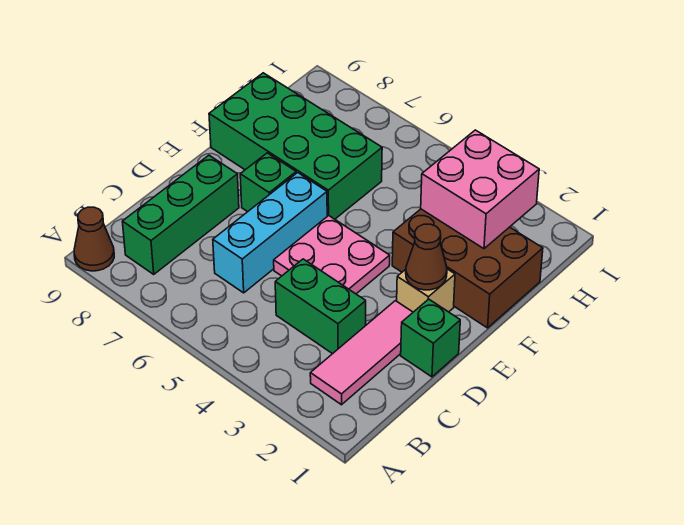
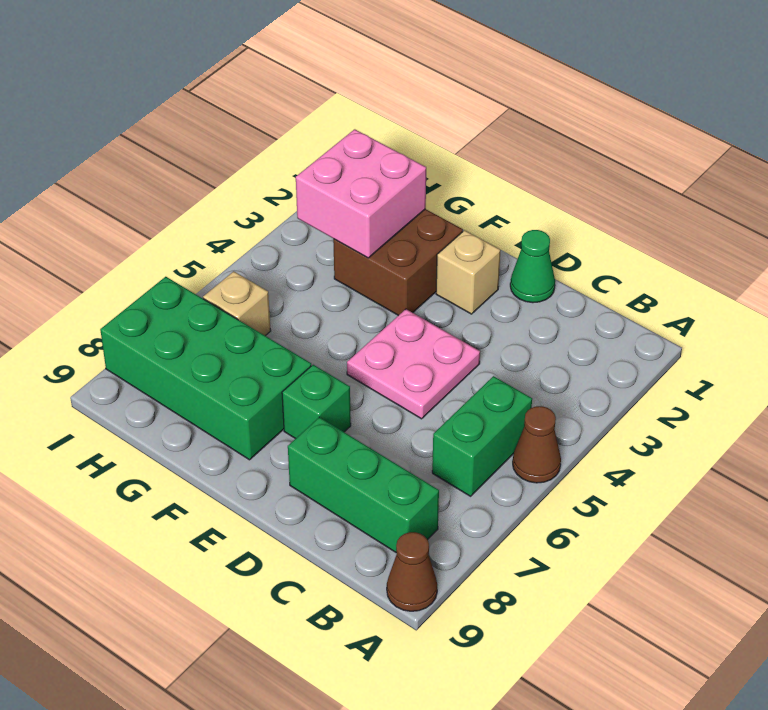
pink 1x3 tile [310,301,413,405] -> none
green 1x2 brick [275,259,366,354] -> green 1x2 brick moved to [432,376,532,496]
cyan 1x3 brick [213,173,327,293] -> none
green 1x1 brick [401,299,460,377] -> green 1x1 cone [510,230,555,303]
brown 1x1 cone [406,224,447,290] -> brown 1x1 cone moved to [513,406,561,483]
brown 2x3 brick [392,209,543,328] -> brown 2x2 brick [333,209,463,316]
green 2x4 brick [209,73,382,219] -> green 2x4 brick turned to [100,277,311,460]
none -> tan 1x1 brick [203,271,271,336]

